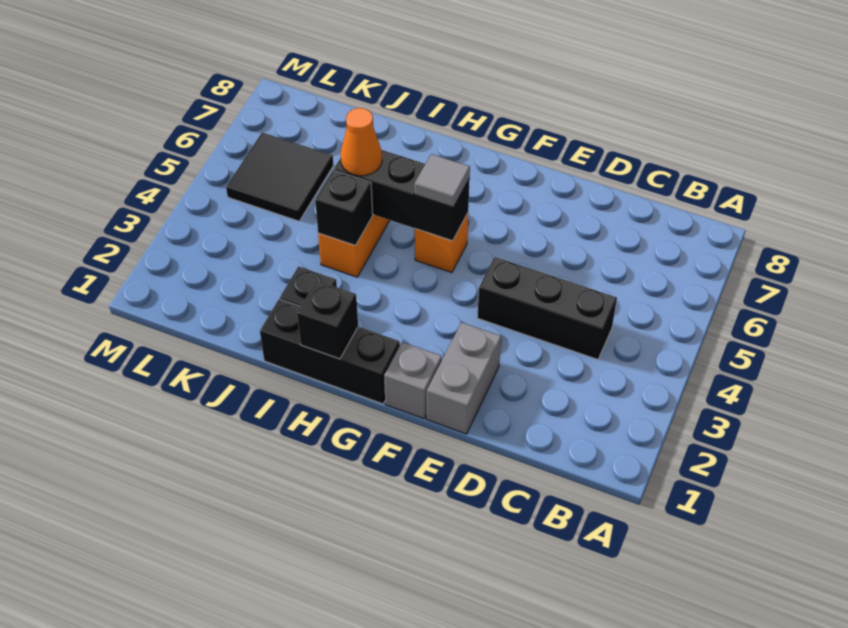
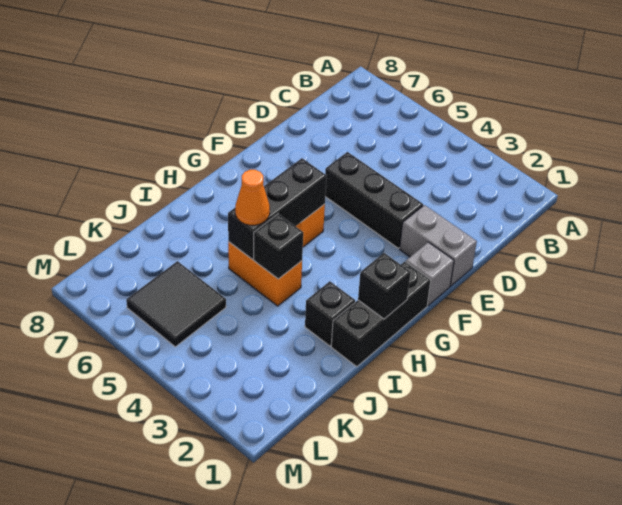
black 1x3 brick [477,257,617,359] -> black 1x3 brick turned to [325,152,423,248]
grey 1x1 tile [414,154,470,207] -> none

